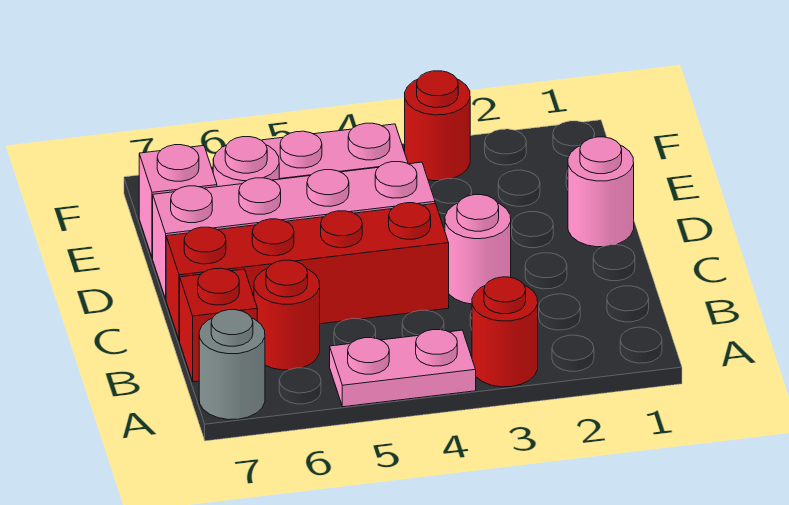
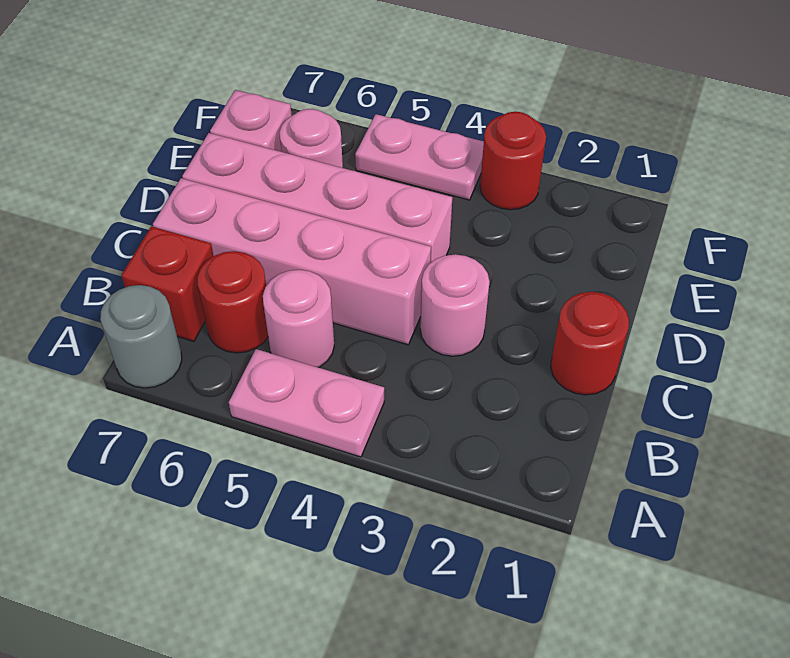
red 1x1 round brick [472,277,538,387] -> red 1x1 round brick moved to [551,292,629,395]
red 1x4 brick [166,203,449,341] -> pink 1x4 brick [153,178,431,345]
pink 1x1 round brick [568,137,634,247] -> pink 1x1 round brick moved to [263,270,334,368]

